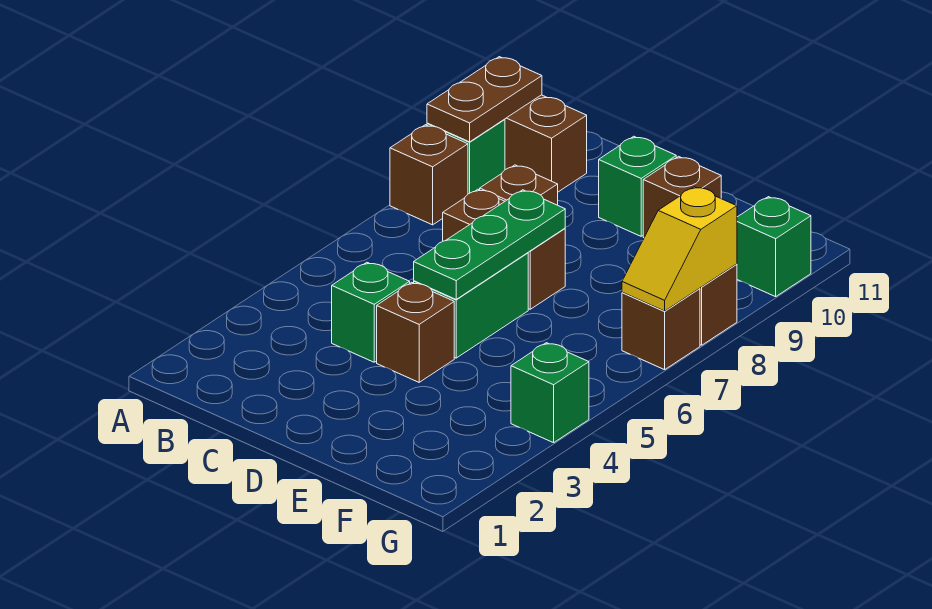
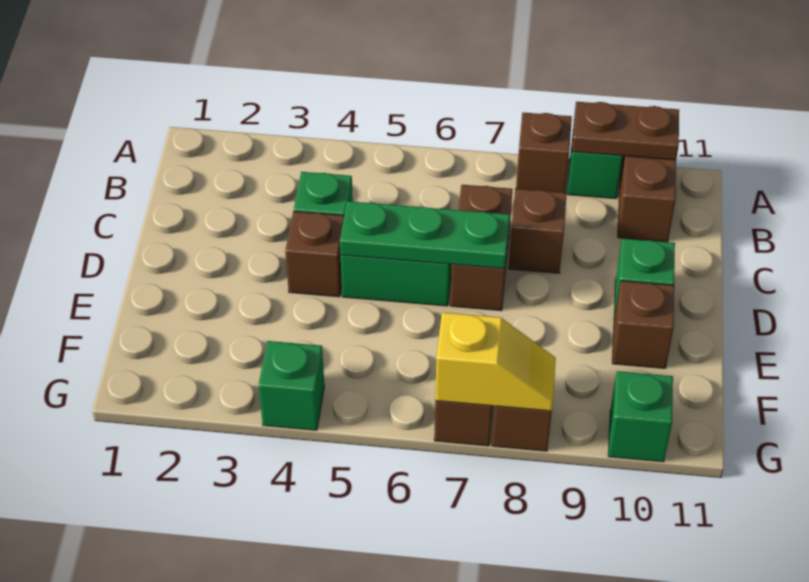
yellow 1x2 slope [622,187,737,311] -> yellow 1x2 slope turned to [435,312,556,411]

